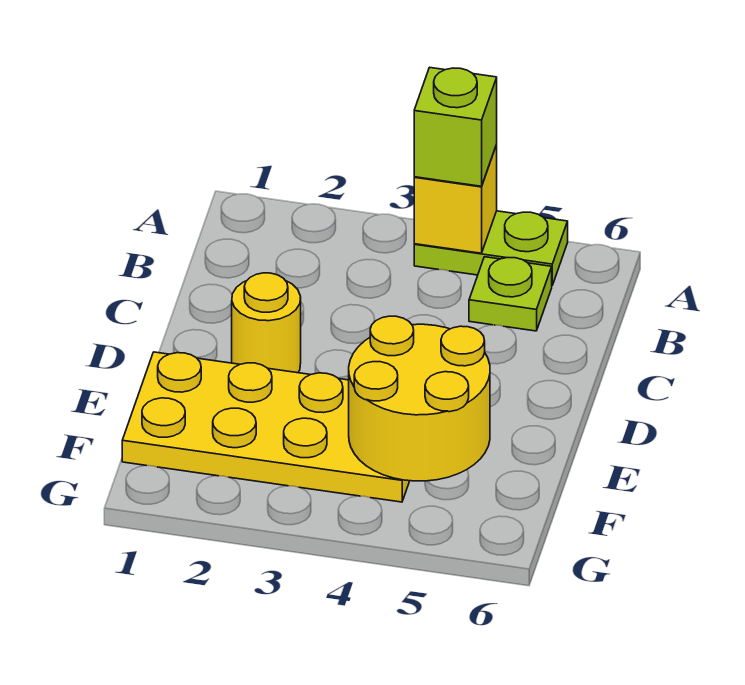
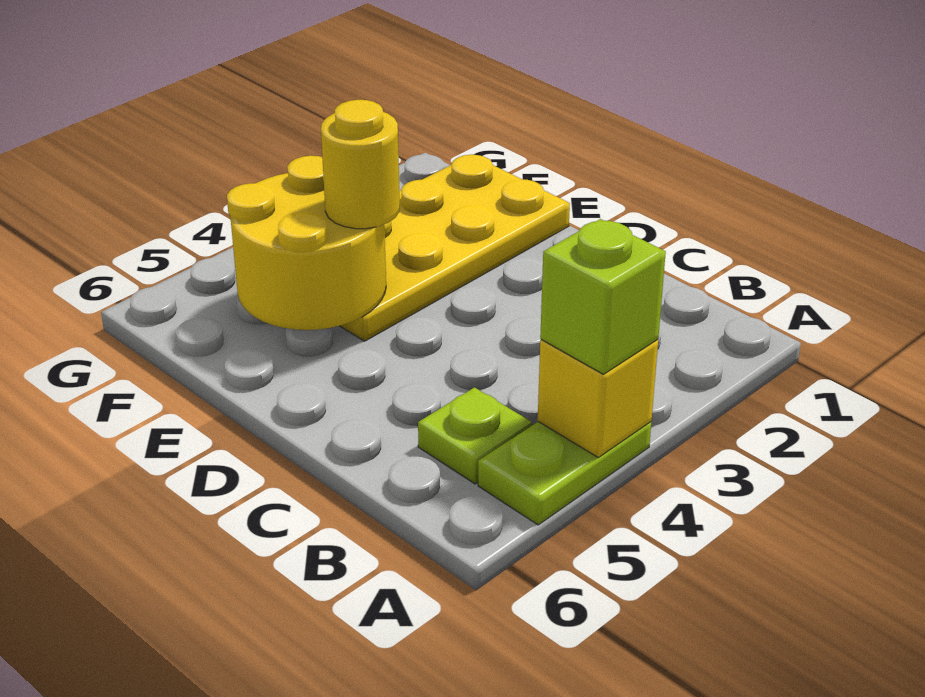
yellow 1x1 round brick [232,273,301,373] -> yellow 1x1 round brick moved to [321,100,400,229]

